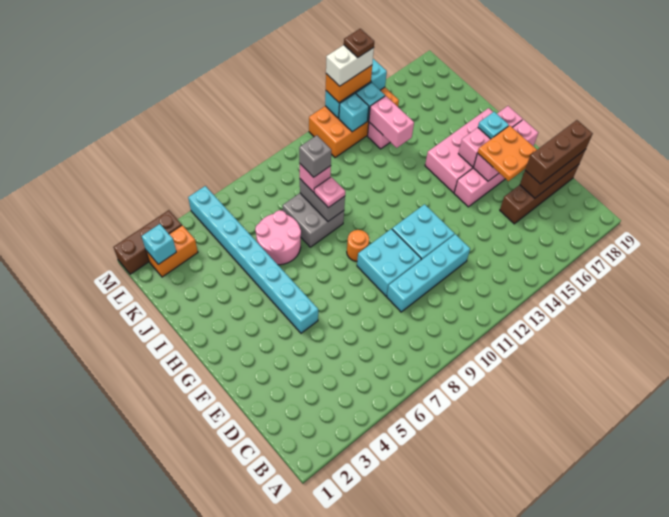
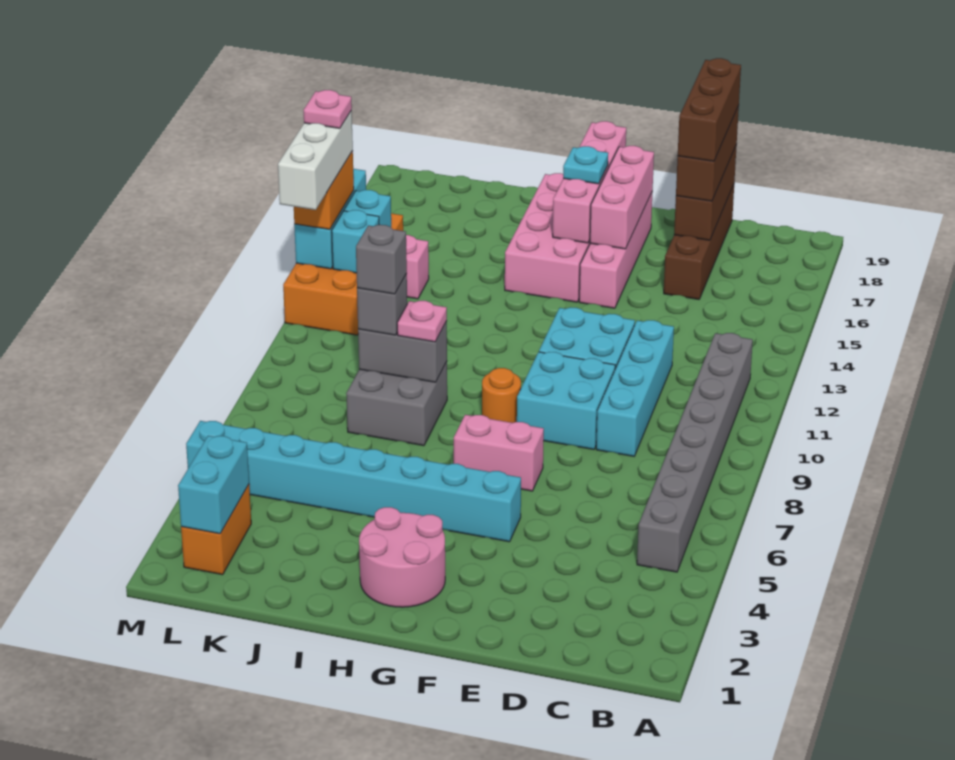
none -> grey 1x8 brick [637,333,753,572]
orange 2x2 plate [478,126,537,181] -> none
pink 1x3 brick [458,106,523,167] -> pink 1x4 brick [553,121,626,243]
pink 2x2 round brick [255,210,301,265] -> pink 2x2 round brick moved to [359,507,445,607]
pink 1x1 brick [300,164,331,192] -> grey 1x1 brick [357,274,407,335]
pink 1x2 brick [369,96,414,148] -> pink 1x2 brick moved to [454,415,544,491]
cyan 1x1 brick [142,224,176,264] -> cyan 1x2 brick [178,436,249,534]
brown 1x3 brick [114,210,182,274] -> brown 1x3 brick moved to [678,58,741,161]
white 1x2 brick [326,45,374,86] -> white 1x3 brick [278,111,353,210]
brown 1x1 plate [344,29,374,57] -> pink 1x1 plate [304,90,352,128]

